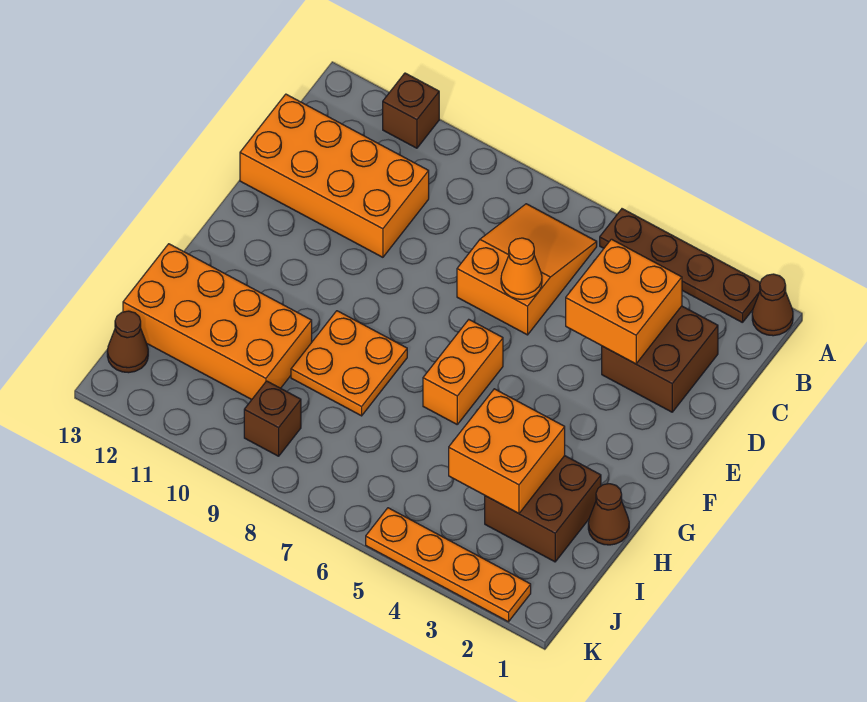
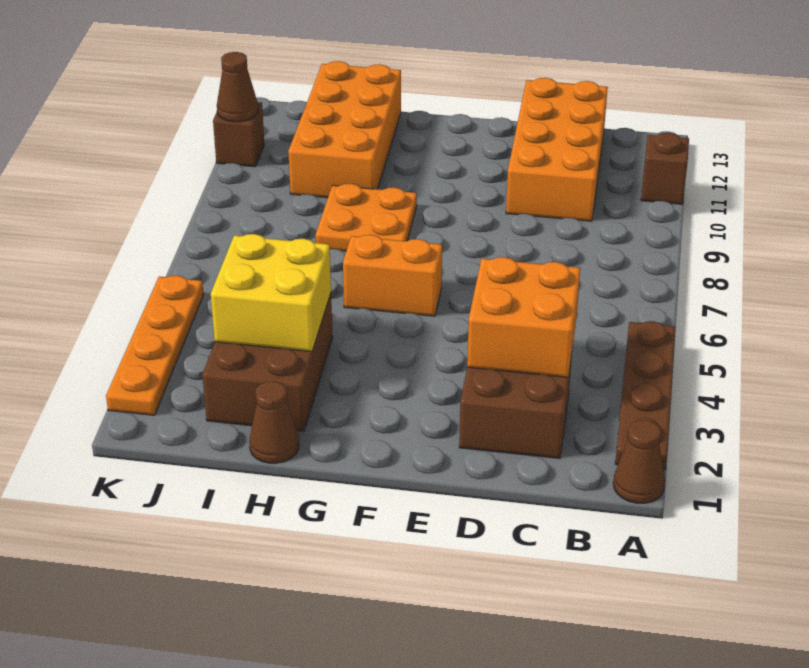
orange 2x3 slope [457,204,597,335] -> none
orange 1x1 cone [501,238,542,299] -> none
brown 2x2 brick [485,456,601,562] -> brown 2x3 brick [202,294,333,431]
orange 2x2 brick [449,389,565,514] -> yellow 2x2 brick [211,234,331,352]
brown 1x1 brick [244,381,301,456] -> brown 1x1 brick moved to [213,102,264,167]
brown 1x1 cone [107,311,148,373] -> brown 1x1 cone moved to [217,52,258,122]

